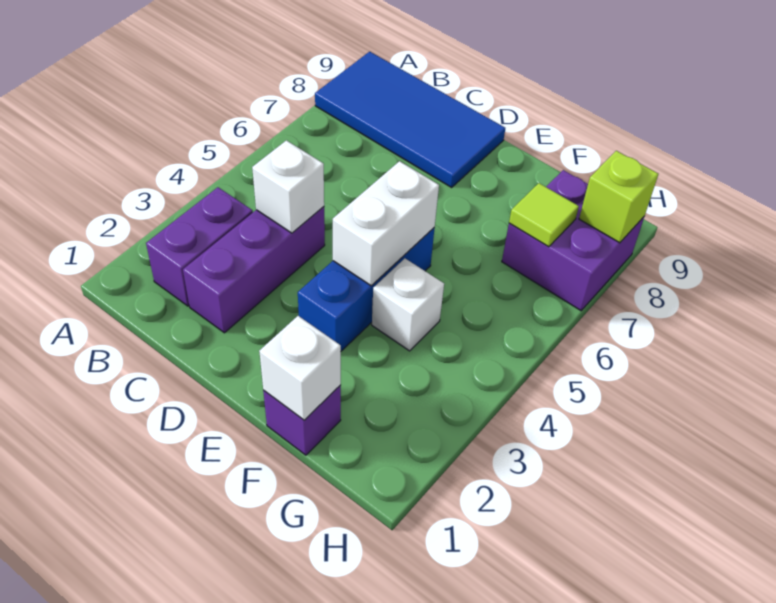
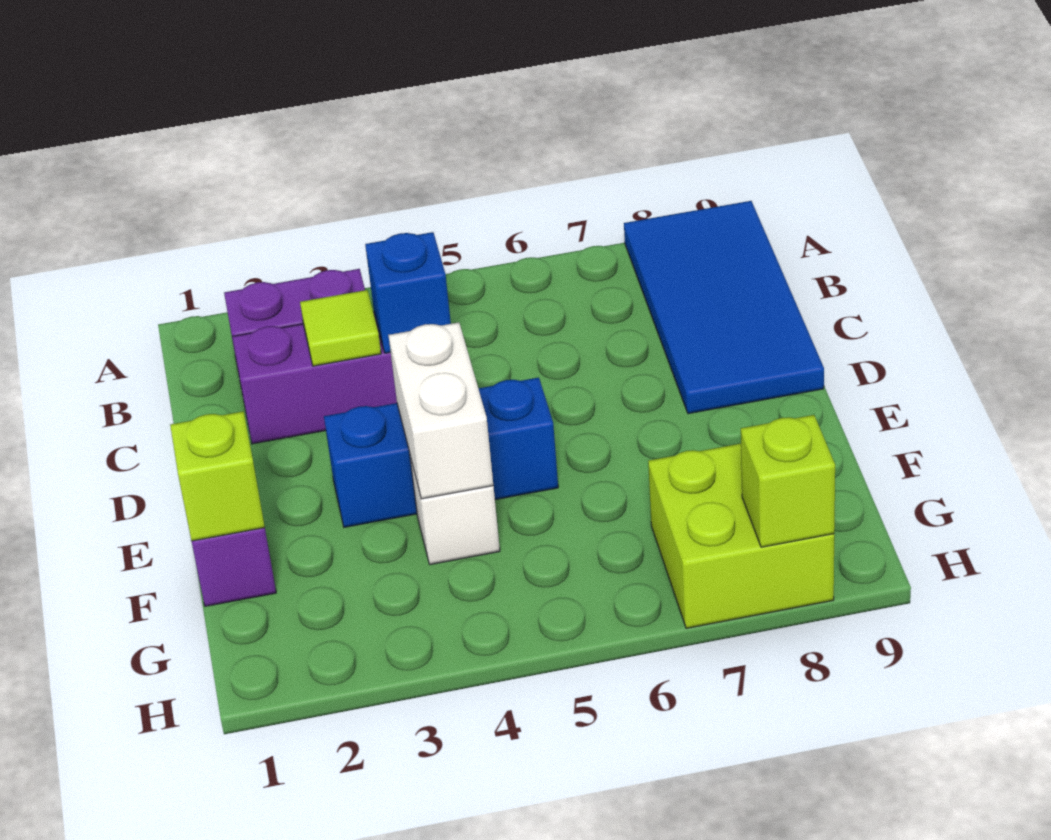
white 1x1 brick [252,140,324,233] -> blue 1x1 brick [365,232,451,353]
white 1x2 brick [333,161,439,286] -> white 1x2 brick turned to [388,322,493,499]
white 1x1 brick [259,316,341,420] -> lime 1x1 brick [170,411,265,541]
purple 2x2 brick [502,170,644,311] -> lime 2x2 brick [648,444,834,628]
lime 1x1 tile [509,183,579,247] -> lime 1x1 tile moved to [300,290,381,366]

